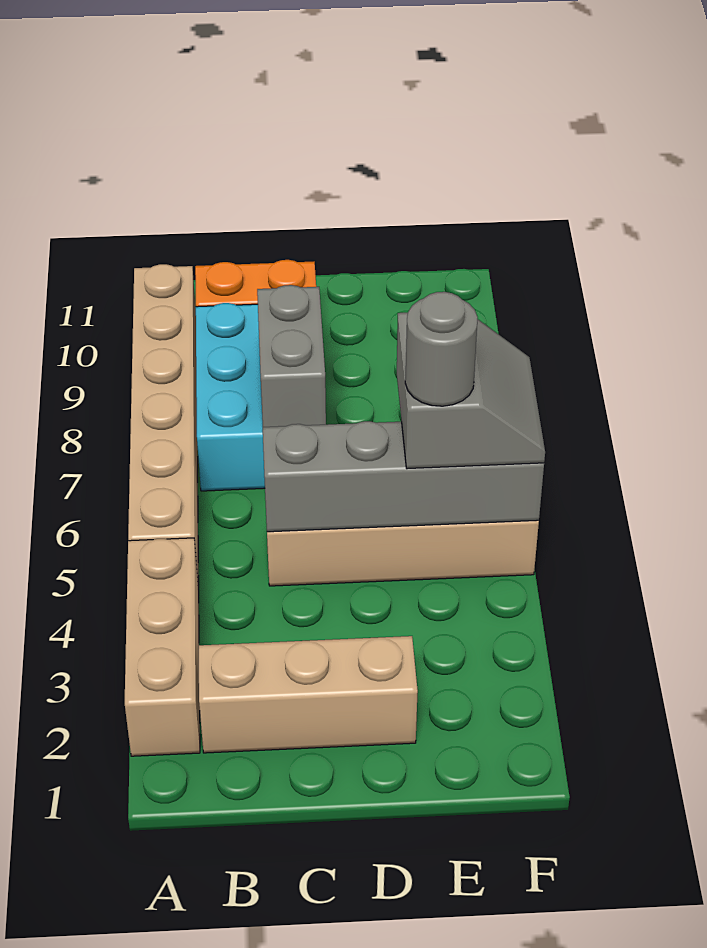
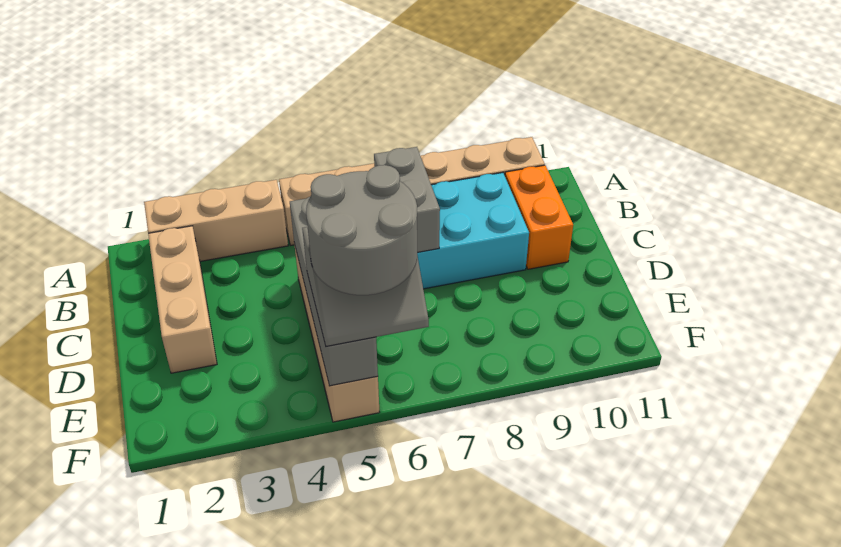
grey 1x2 brick [257,285,326,427] -> grey 1x2 brick turned to [374,147,440,252]
grey 1x1 round brick [405,292,478,406] -> grey 2x2 round brick [306,165,418,295]

